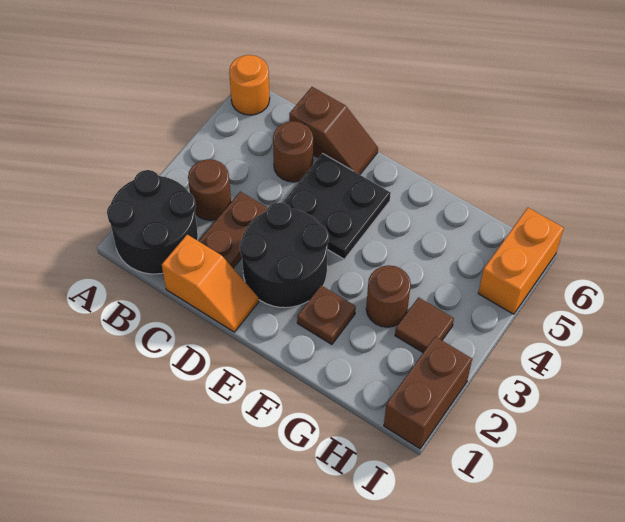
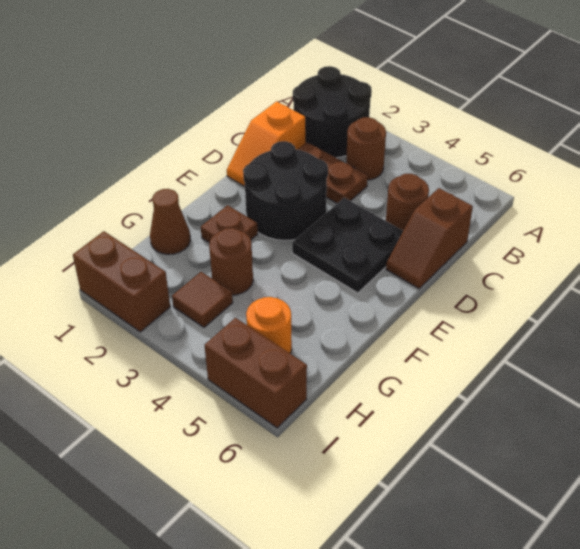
orange 1x1 round brick [229,55,270,115] -> orange 1x1 round brick moved to [246,297,292,354]
none -> brown 1x1 cone [150,189,190,254]
orange 1x2 brick [478,208,564,314] -> brown 1x2 brick [205,318,307,428]

